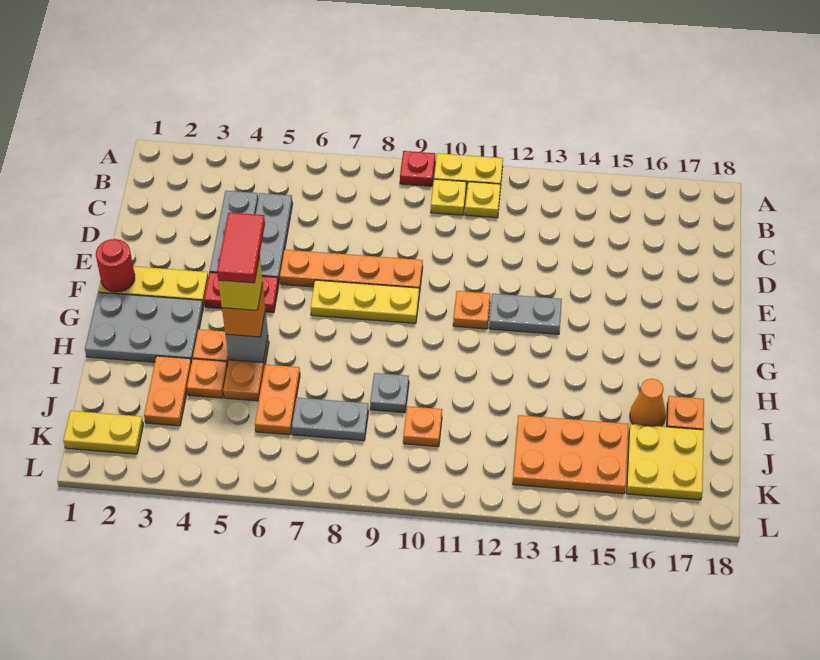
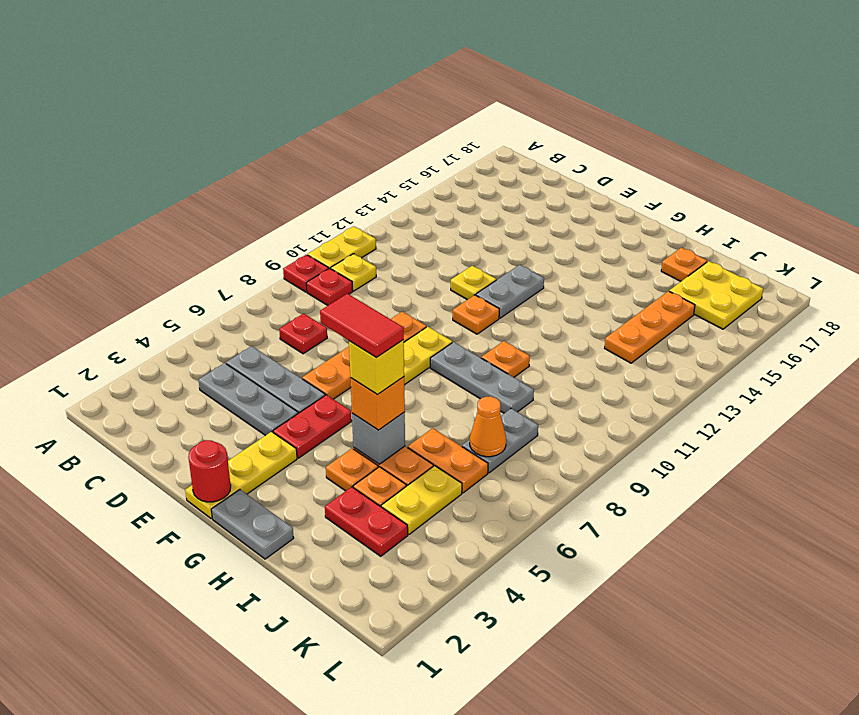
none -> red 1x1 plate [306,268,353,305]
yellow 1x1 plate [465,182,501,218] -> yellow 1x1 plate moved to [451,266,496,300]
none -> red 1x1 plate [279,314,327,354]
grey 2x3 plate [85,292,203,363] -> grey 1x2 plate [211,490,294,559]
orange 1x2 plate [144,356,191,426] -> red 1x2 plate [325,487,408,556]
grey 1x1 plate [370,373,409,413] -> grey 1x3 plate [430,342,534,413]
orange 1x1 cone [630,379,666,426] -> orange 1x1 cone moved to [470,396,506,457]
orange 1x1 plate [403,406,442,447] -> orange 1x1 plate moved to [481,341,530,377]
orange 2x3 plate [513,415,628,494] -> orange 1x3 plate [605,291,695,363]
yellow 1x2 plate [63,411,143,454] -> yellow 1x2 plate moved to [381,466,462,535]

